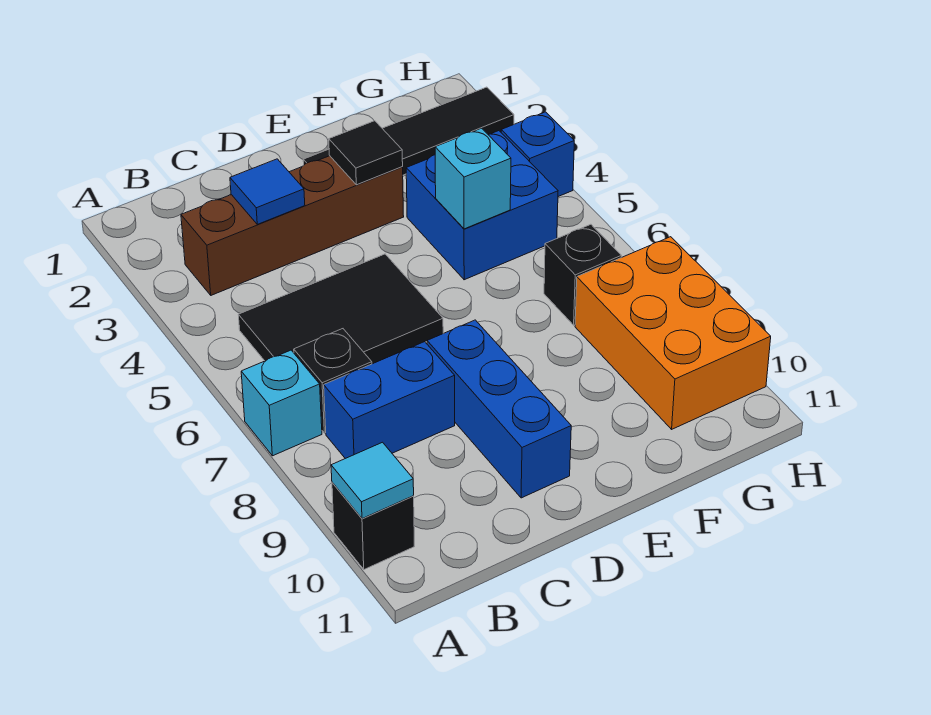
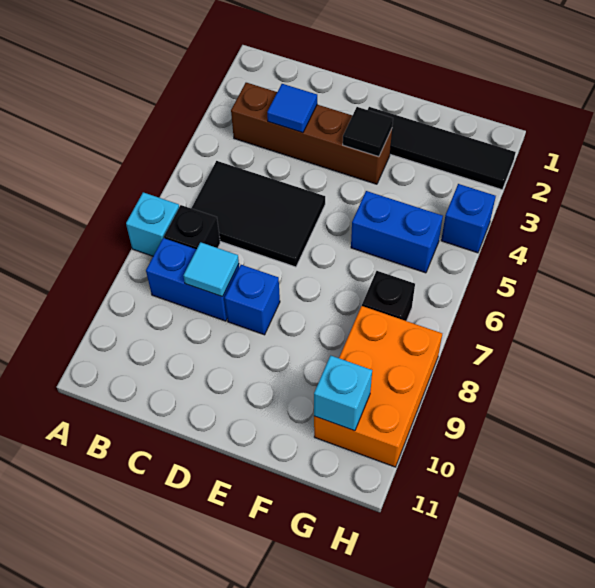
black 1x1 brick [332,482,414,569] -> none
cyan 1x1 tile [331,442,414,519] -> cyan 1x1 tile moved to [183,242,239,297]
blue 1x3 brick [427,320,571,498] -> blue 1x1 brick [225,265,280,335]
blue 2x2 brick [406,131,558,280] -> blue 1x2 brick [351,191,443,273]
cyan 1x1 brick [435,128,511,229] -> cyan 1x1 brick moved to [314,355,372,431]

